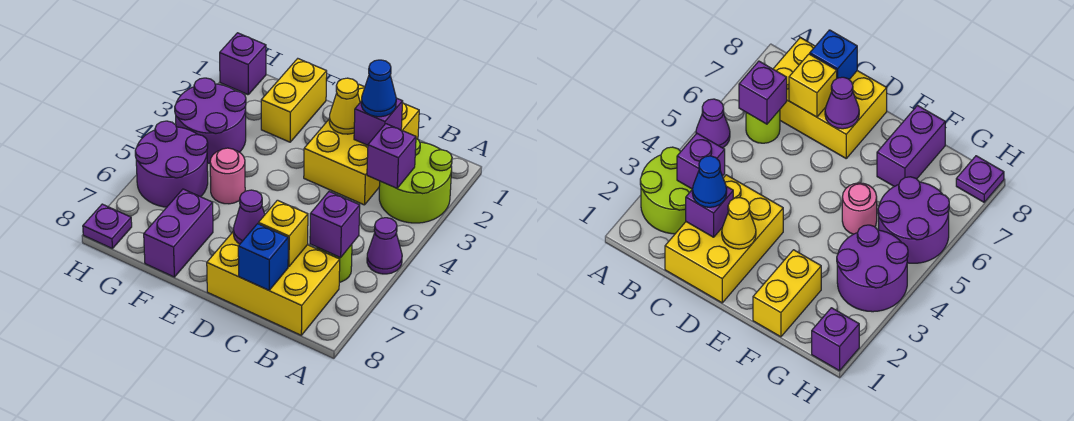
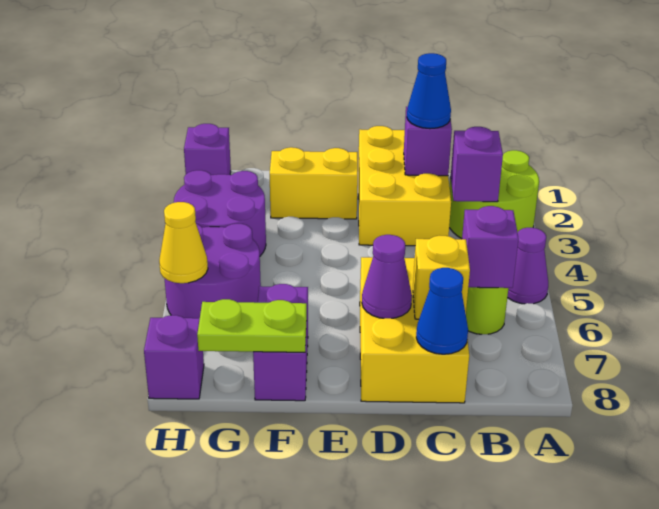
yellow 2x3 brick [207,232,340,335] -> yellow 2x3 brick turned to [360,257,469,403]
blue 1x1 brick [238,224,288,290] -> blue 1x1 cone [416,268,468,354]
yellow 1x1 cone [329,78,360,134] -> yellow 1x1 cone moved to [159,202,208,283]
yellow 1x2 brick [261,59,327,142] -> yellow 1x2 brick turned to [270,147,358,219]
pink 1x1 round brick [210,148,245,204] -> none
none -> lime 1x2 plate [197,299,307,352]
purple 1x1 plate [83,204,132,248] -> purple 1x1 brick [144,315,204,399]

